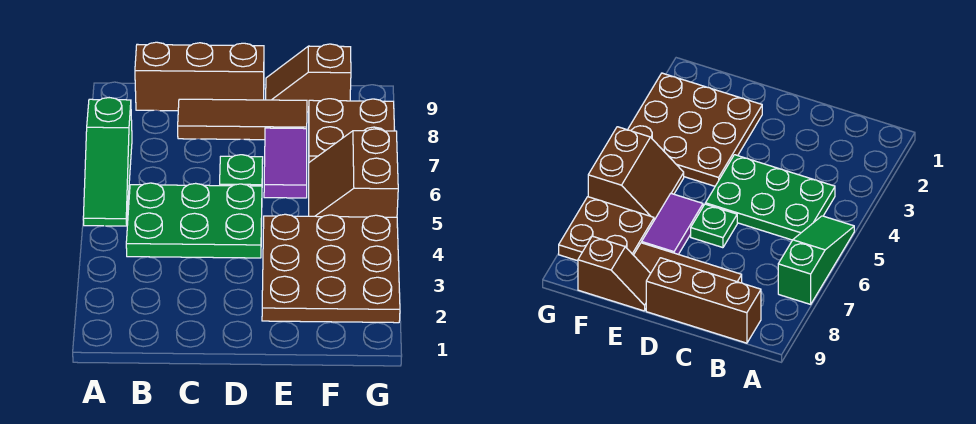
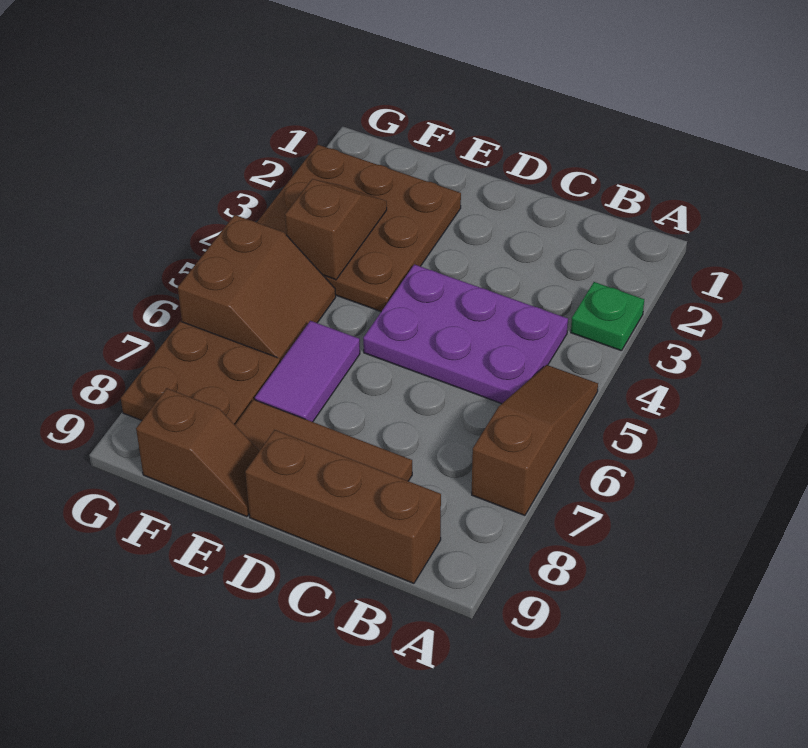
green 1x3 slope [83,98,132,226] -> brown 1x3 slope [472,365,598,516]
green 2x3 plate [126,183,262,258] -> purple 2x3 plate [363,264,568,404]
green 1x1 plate [220,155,263,186] -> green 1x1 plate moved to [571,282,644,351]
none -> brown 1x2 slope [285,179,387,280]

